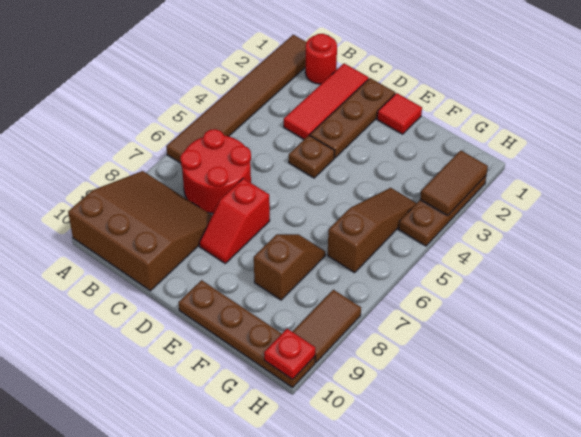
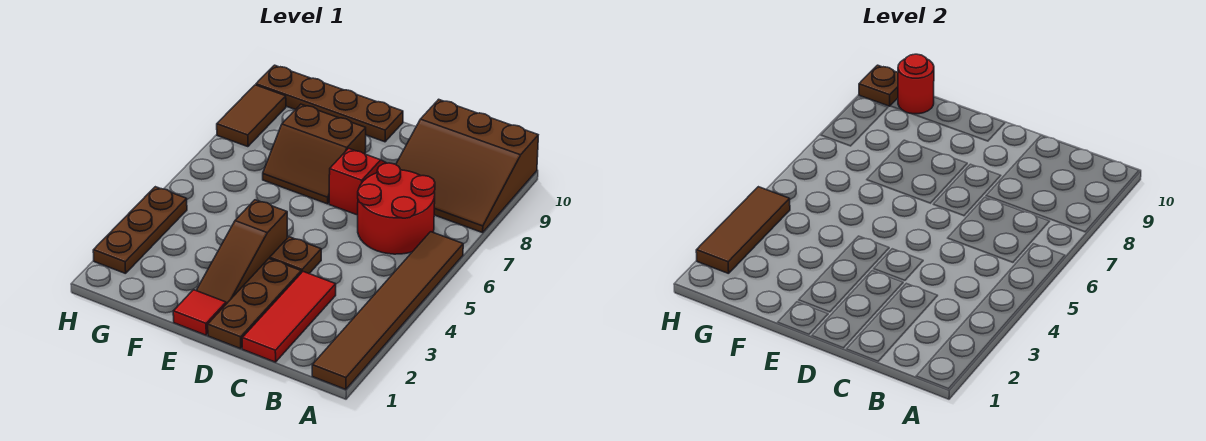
red 1x1 round brick [305,34,337,84] -> red 1x1 round brick moved to [898,54,934,114]
brown 1x2 slope [254,234,325,300] -> brown 2x2 slope [263,104,366,204]
brown 1x3 slope [328,188,417,273] -> brown 1x3 slope moved to [196,200,287,304]
brown 1x2 tile [420,150,488,216] -> brown 1x3 tile [696,187,790,274]
red 1x1 plate [264,329,315,379] -> brown 1x1 plate [859,65,898,106]

